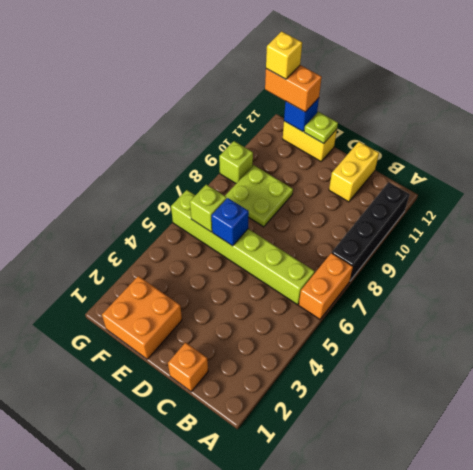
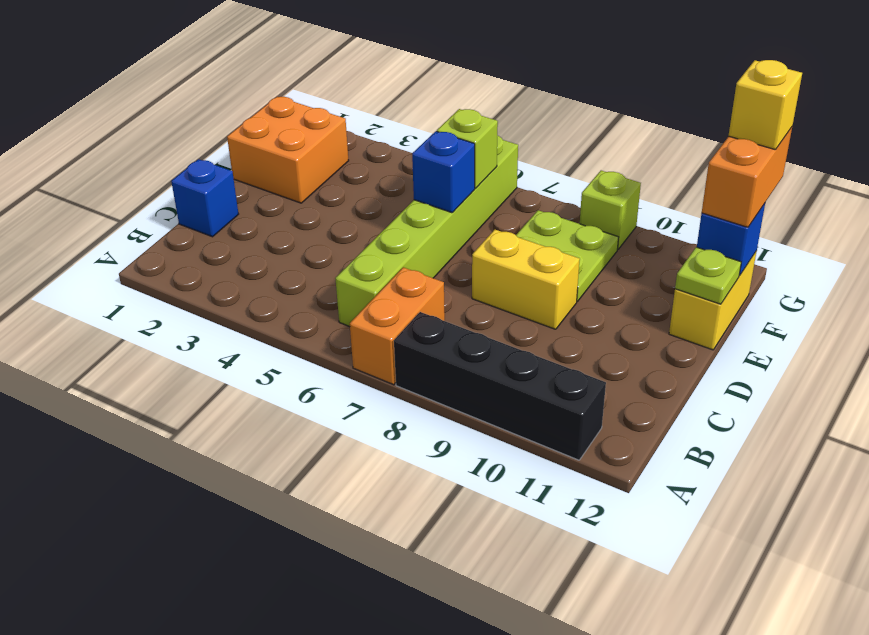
orange 1x2 brick [299,253,353,319] -> orange 1x2 brick turned to [350,267,445,385]
orange 1x1 brick [168,342,208,392] -> blue 1x1 brick [171,159,238,237]
yellow 1x2 brick [329,142,379,202] -> yellow 1x2 brick moved to [472,230,580,329]

